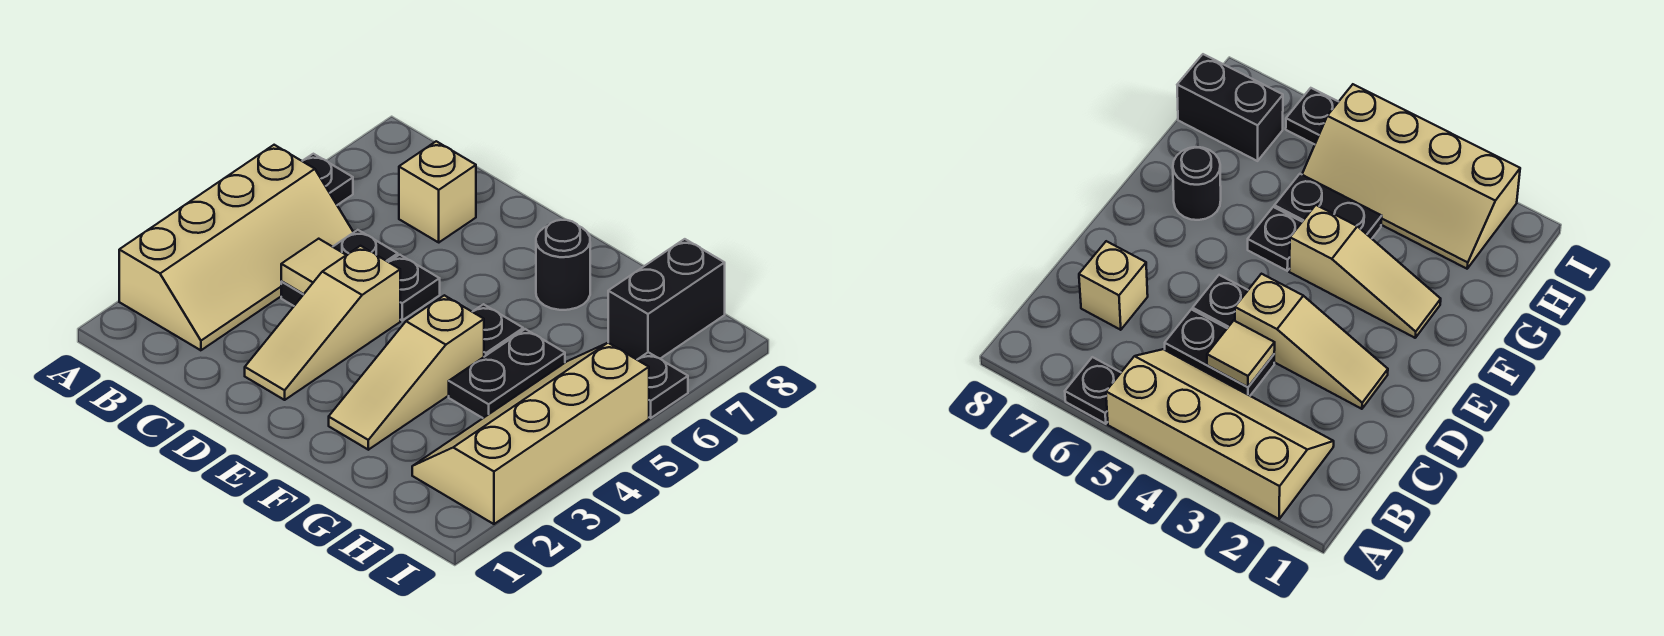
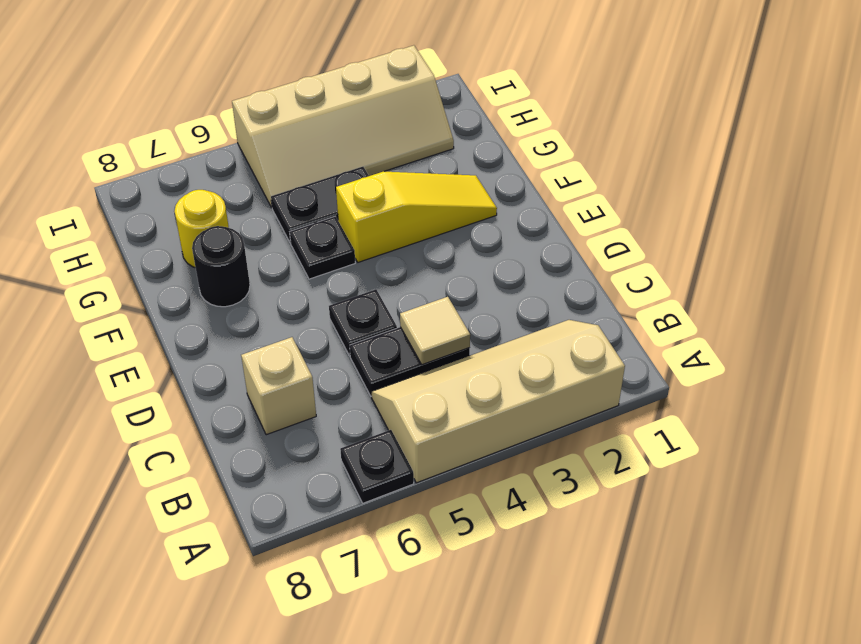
tan 1x3 slope [245,246,400,400] -> none
tan 1x3 slope [329,295,484,450] -> yellow 1x3 slope [336,172,497,262]
none -> yellow 1x1 round brick [175,190,229,267]
black 1x2 brick [608,239,725,359] -> none
black 1x1 plate [637,352,688,418] -> none

